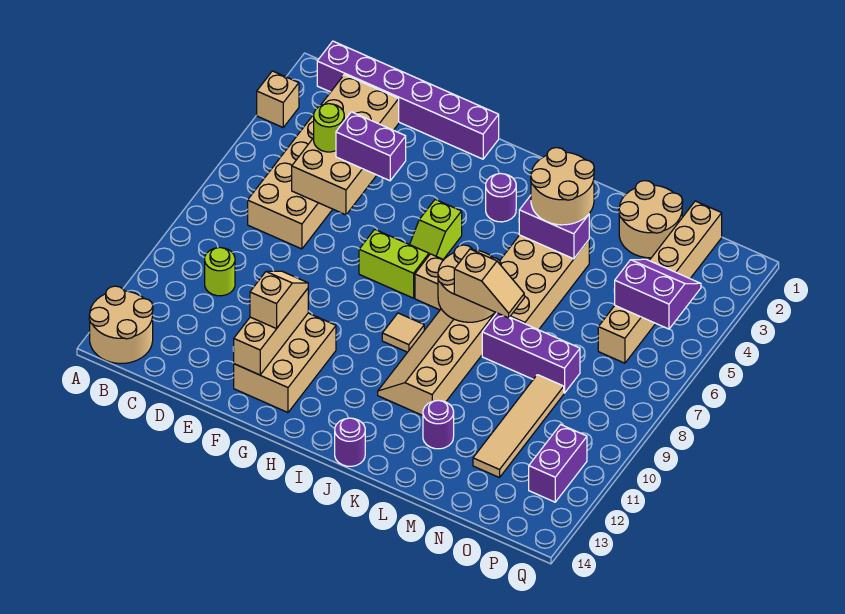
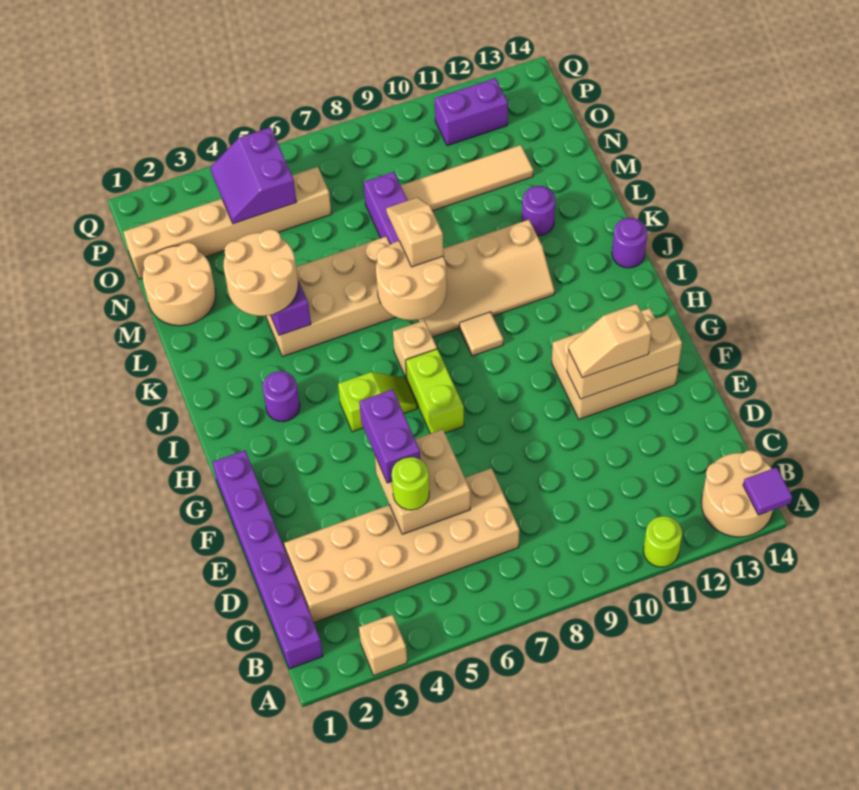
none -> purple 1x1 tile [743,467,792,515]
lime 1x1 round brick [205,248,235,296] -> lime 1x1 round brick moved to [643,516,682,567]

